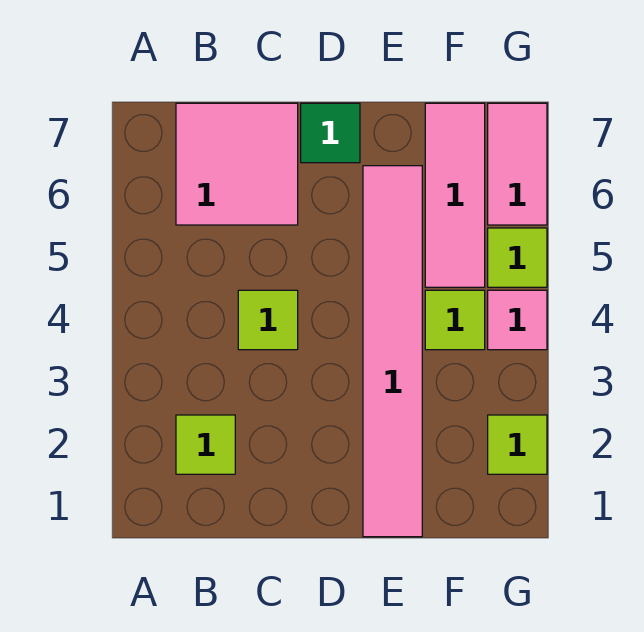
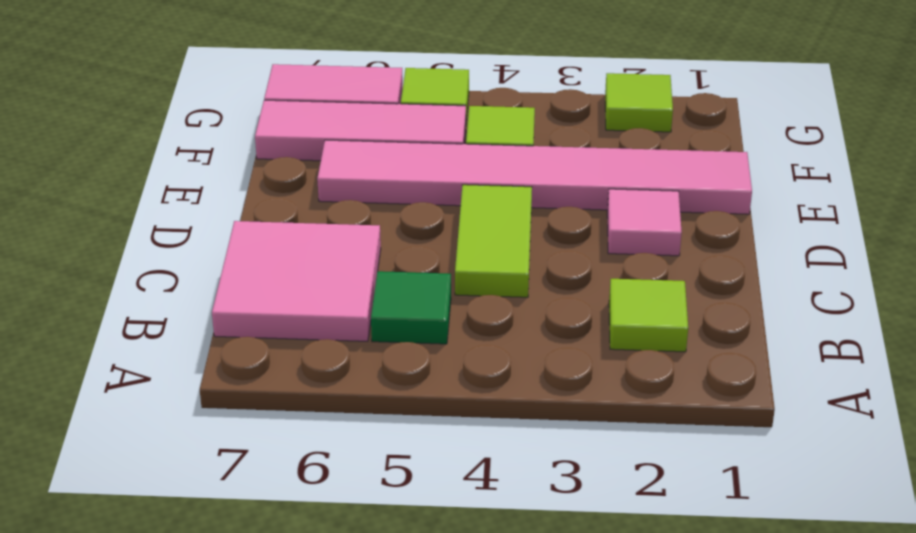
lime 1x1 tile [238,290,298,350] -> lime 1x2 tile [455,185,532,297]
green 1x1 tile [301,103,360,163] -> green 1x1 tile moved to [371,271,451,344]
pink 1x1 tile [488,290,547,350] -> pink 1x1 tile moved to [607,189,682,256]

